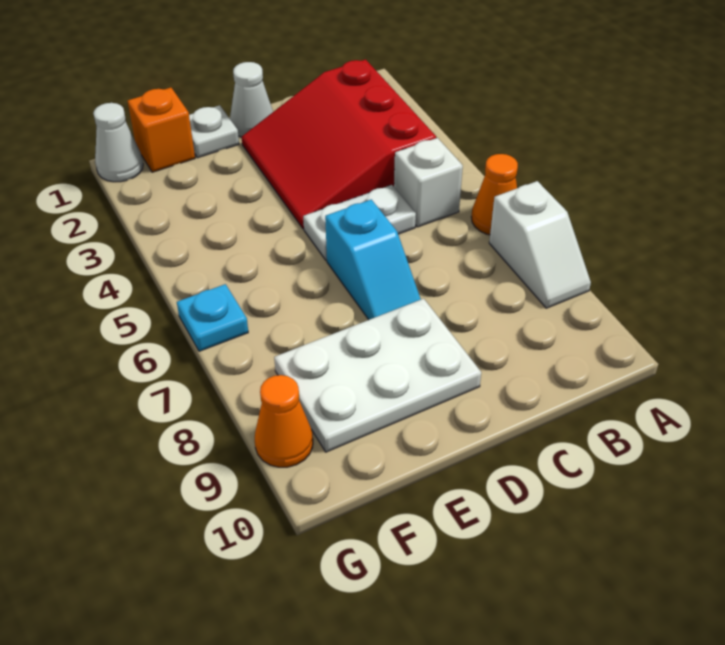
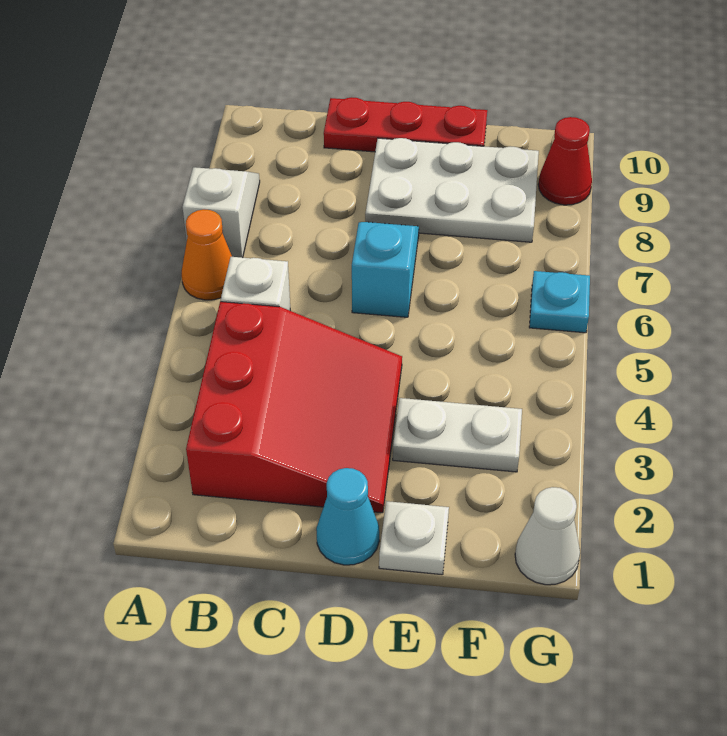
white 1x2 plate [303,185,416,260] -> white 1x2 plate moved to [393,398,522,472]
none -> red 1x3 plate [324,97,487,152]
white 1x1 cone [230,62,273,137] -> cyan 1x1 cone [316,468,379,565]
orange 1x1 brick [128,88,195,172] -> none
orange 1x1 cone [255,375,313,467] -> red 1x1 cone [538,117,592,205]

